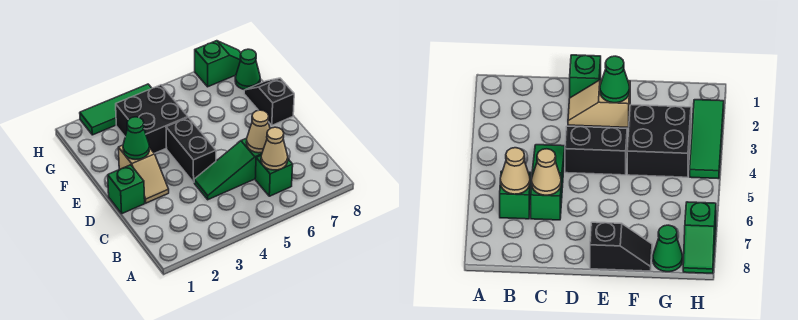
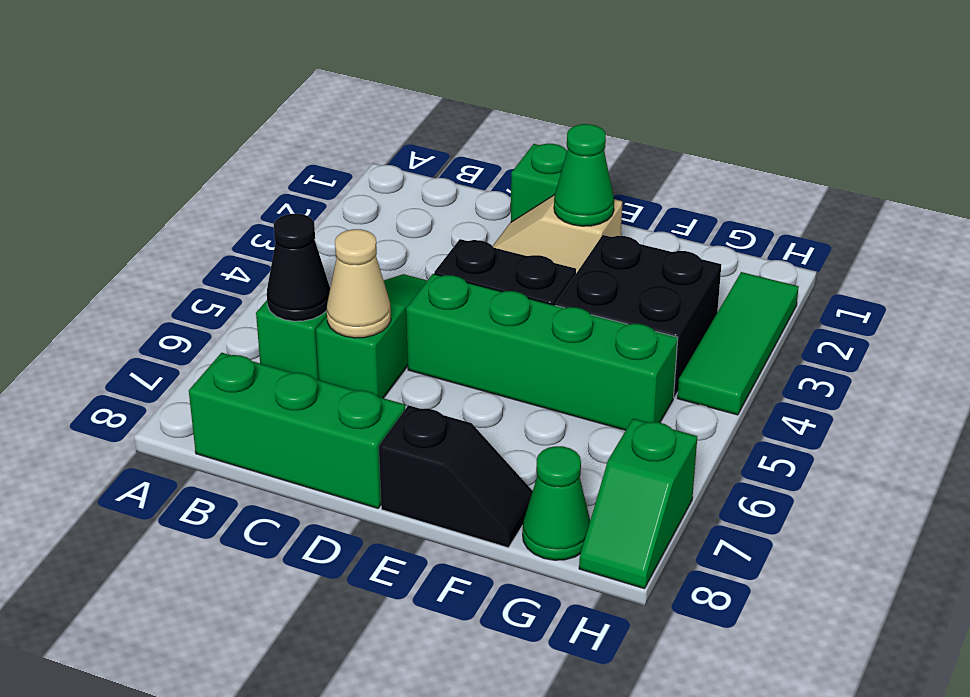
tan 1x1 cone [261,127,288,170] -> black 1x1 cone [267,214,330,321]
none -> green 1x3 brick [189,353,405,508]
none -> green 1x4 brick [406,274,678,430]

